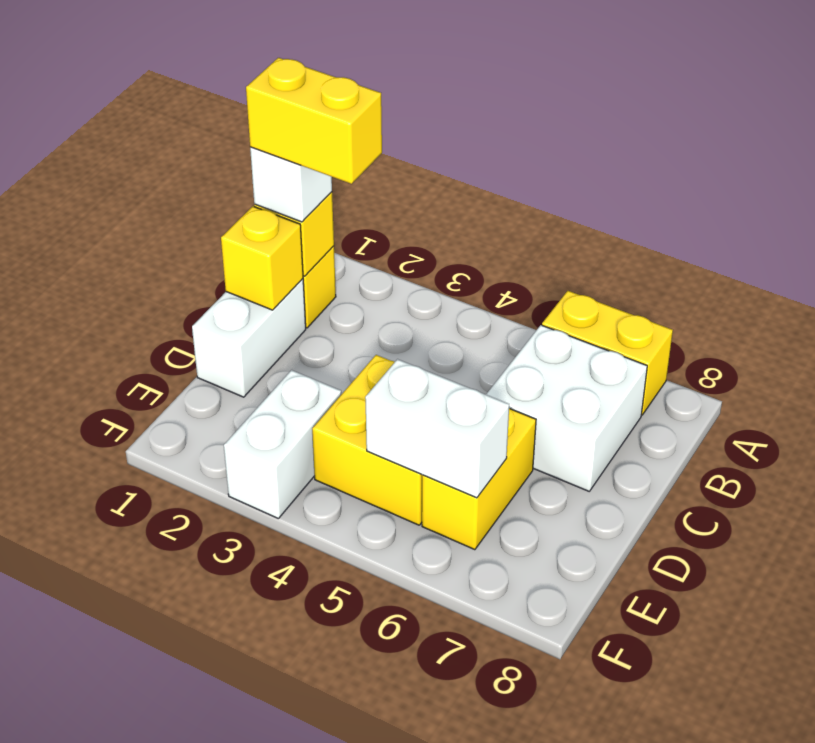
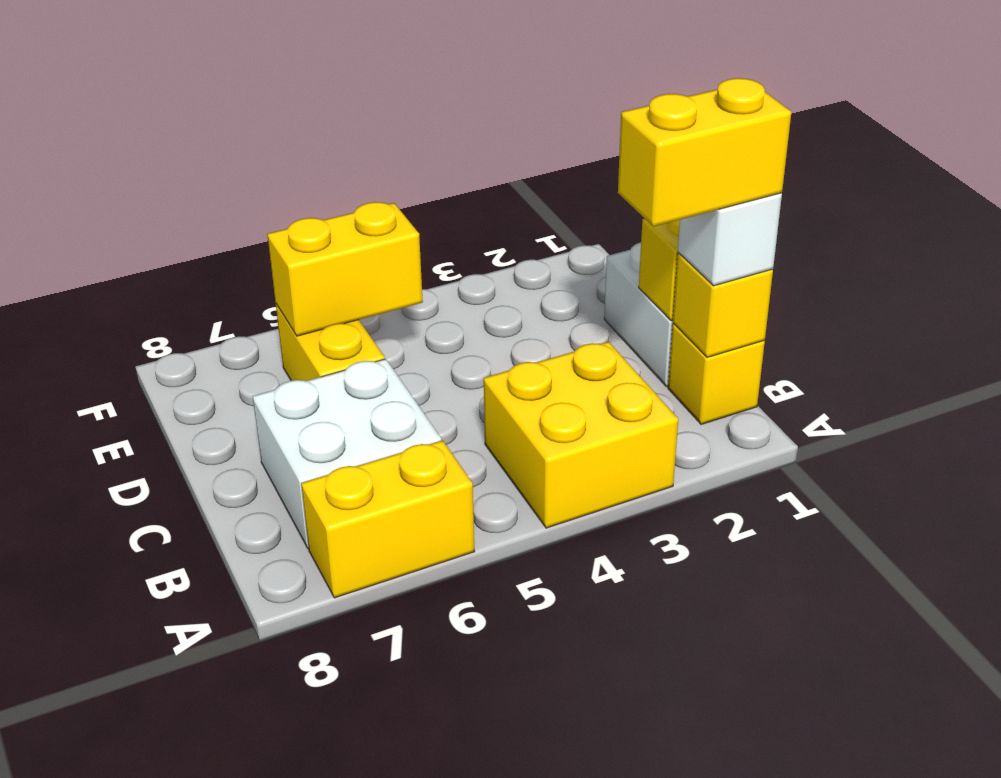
yellow 2x2 brick [312,355,422,525] -> yellow 2x2 brick moved to [484,342,678,528]
white 1x2 brick [224,370,342,518] -> none
white 1x2 brick [365,359,509,498] -> yellow 1x2 brick [267,202,423,336]

